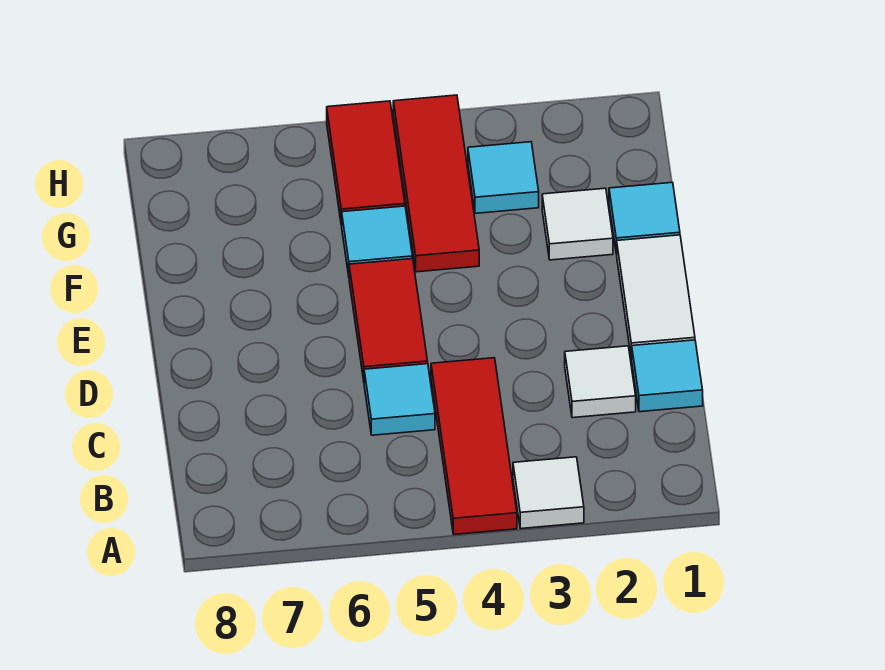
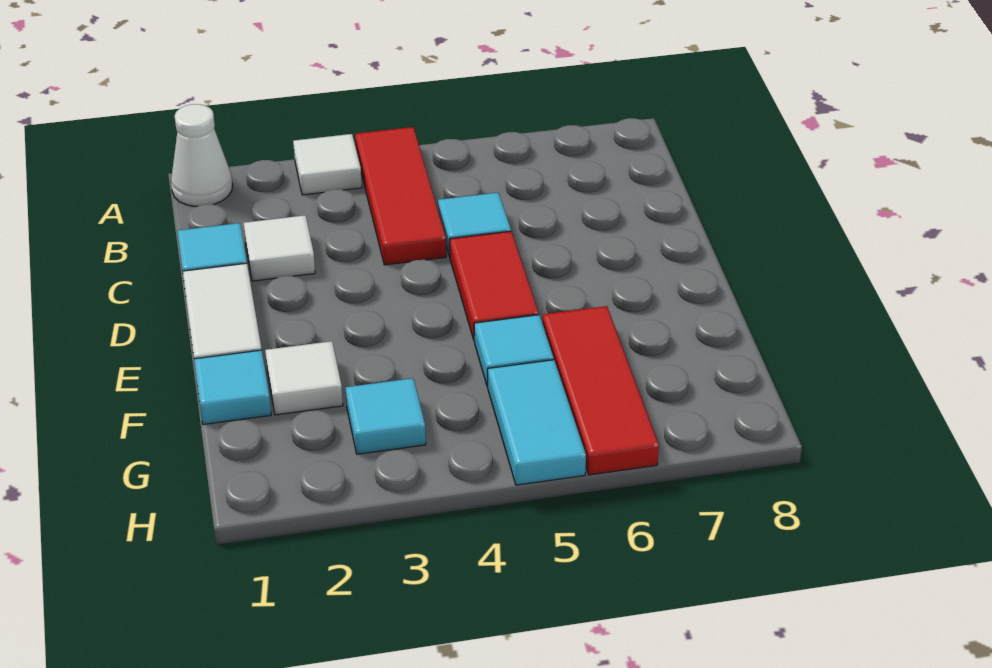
none -> white 1x1 cone [171,104,233,206]
red 1x3 tile [393,95,479,272] -> red 1x3 tile moved to [543,306,659,475]
red 1x2 tile [327,101,405,225] -> cyan 1x2 tile [487,360,586,485]

